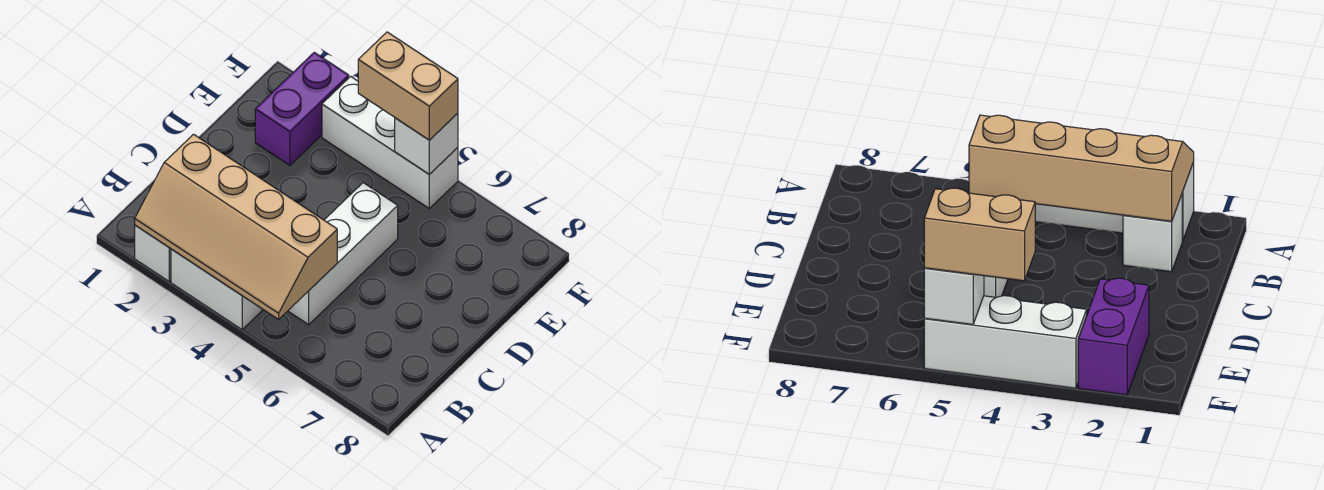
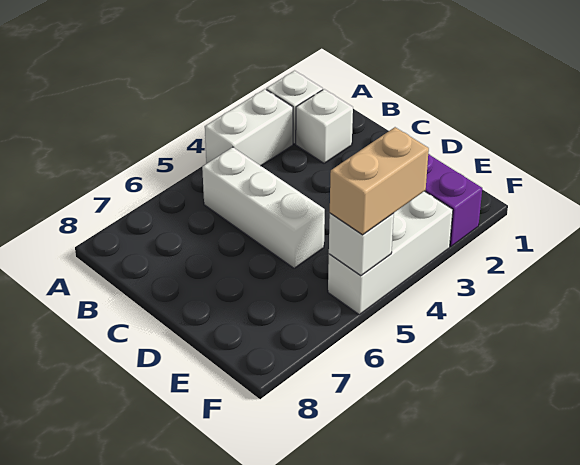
tan 2x4 slope [135,134,337,319] -> none

